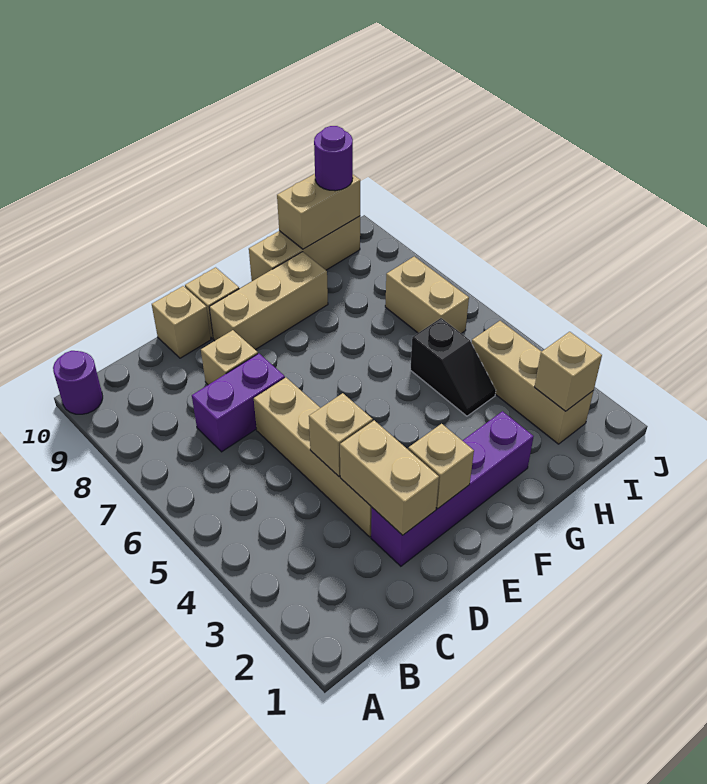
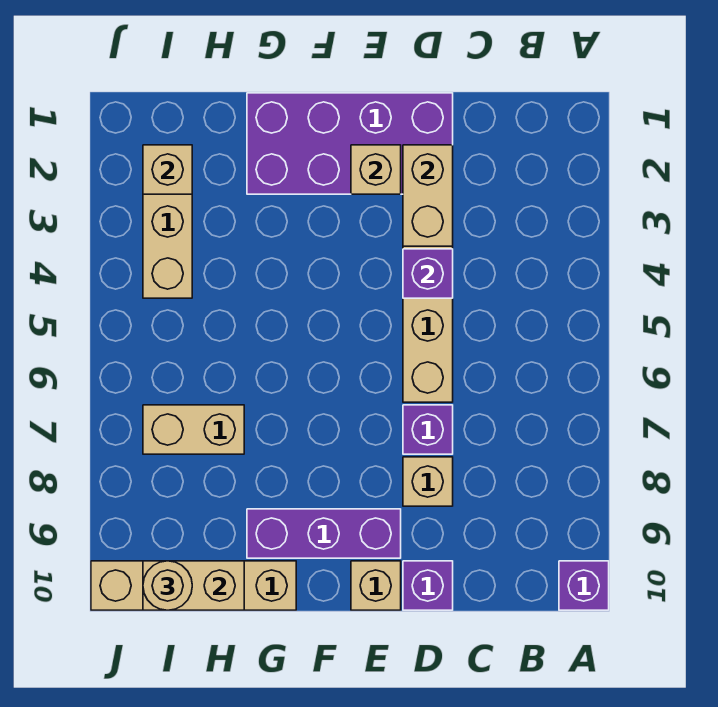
purple 1x1 round brick [53,351,103,414] -> purple 1x1 brick [559,561,609,610]
purple 1x2 brick [192,353,285,452] -> purple 1x1 brick [403,405,453,454]
purple 1x4 brick [371,411,534,566] -> purple 2x4 brick [247,93,453,194]
tan 1x1 brick [309,393,373,476] -> purple 1x1 brick [403,249,453,298]
tan 1x1 brick [152,286,211,358] -> purple 1x1 brick [403,561,453,610]
tan 1x3 brick [209,252,328,350] -> purple 1x3 brick [247,509,401,558]
tan 1x3 brick [249,216,360,281] -> tan 1x4 brick [91,561,296,610]
black 1x2 slope [410,318,496,416] -> none
tan 1x2 brick [385,257,469,333] -> tan 1x2 brick turned to [143,405,244,454]
purple 1x1 round brick [314,126,353,191] -> tan 1x1 round brick [143,561,192,610]

